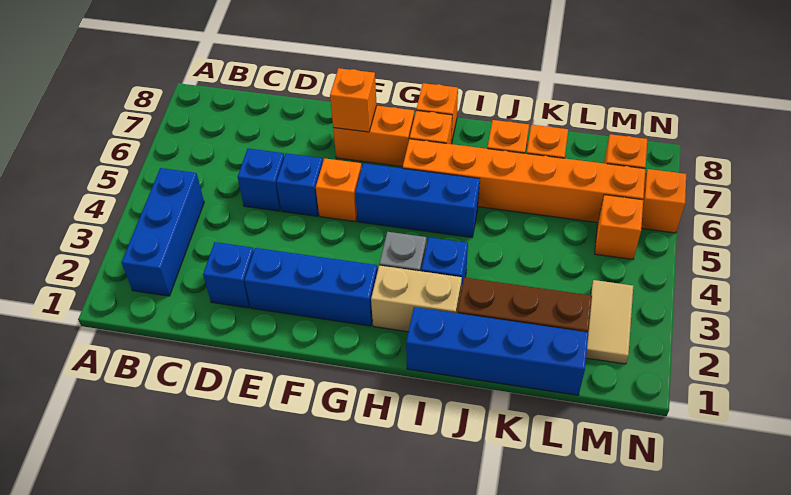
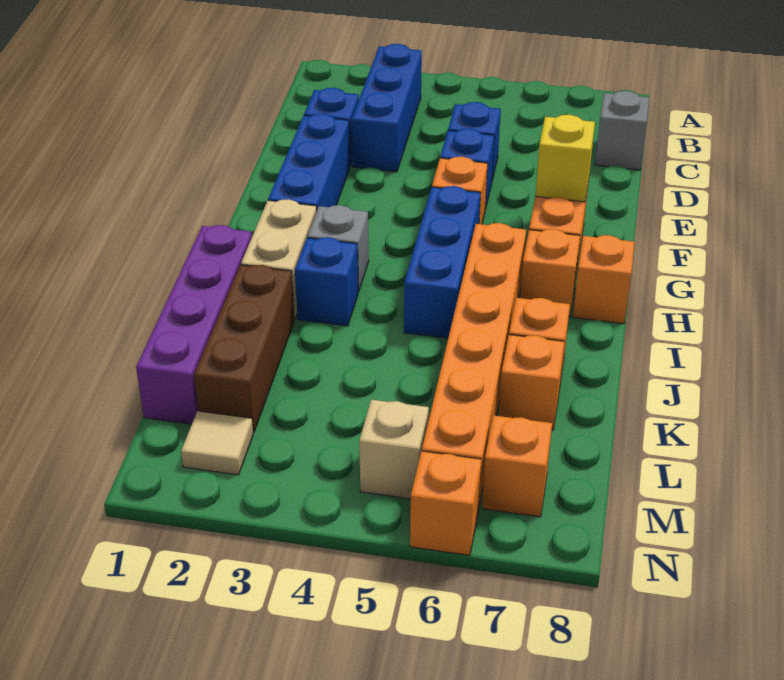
blue 1x3 brick [122,168,204,296] -> blue 1x3 brick turned to [352,44,422,172]
none -> grey 1x1 brick [595,91,650,170]
orange 1x1 brick [330,68,377,132] -> yellow 1x1 brick [535,115,595,202]
blue 1x4 brick [406,307,588,395] -> purple 1x4 brick [136,225,252,424]
tan 1x2 tile [586,280,633,364] -> tan 1x1 tile [181,411,253,475]
orange 1x1 brick [595,195,643,259] -> tan 1x1 brick [359,400,429,499]

